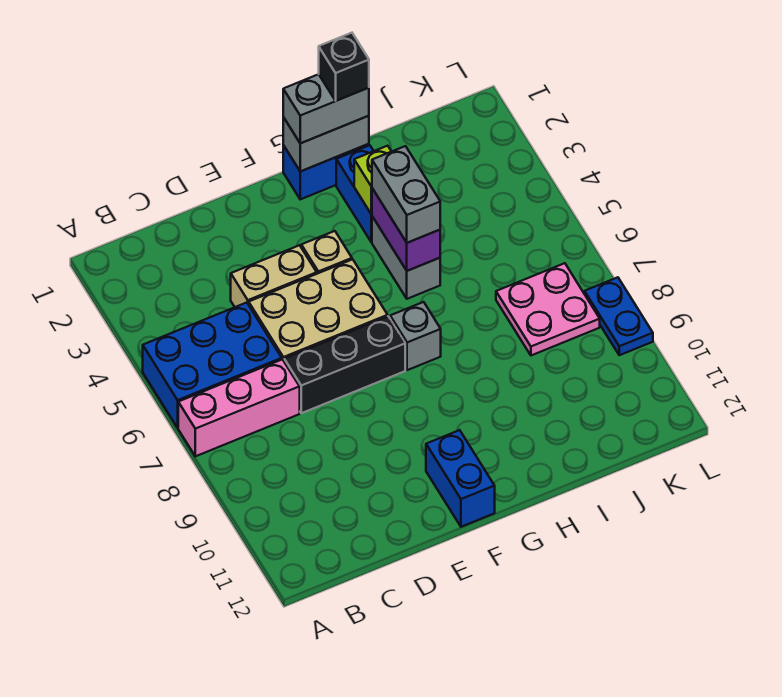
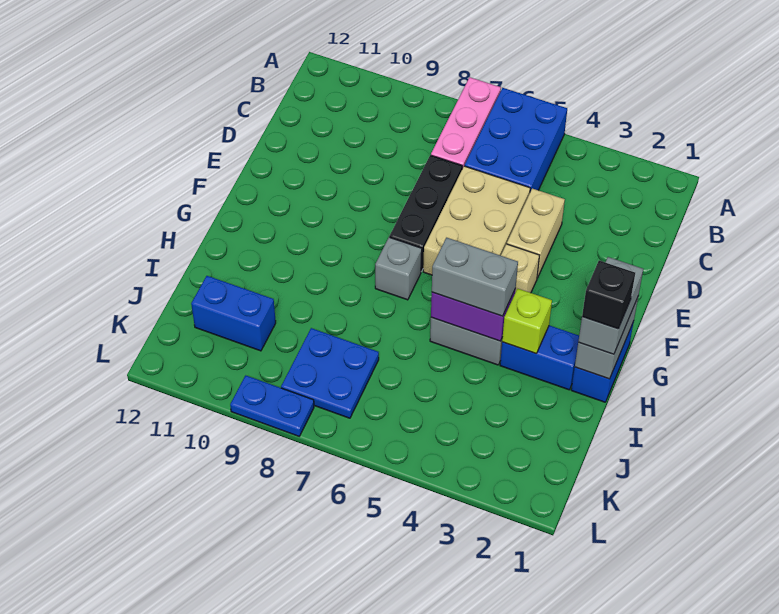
blue 1x2 brick [426,430,495,527] -> blue 1x2 brick moved to [191,276,276,351]
pink 2x2 plate [496,263,600,355] -> blue 2x2 plate [281,328,379,418]

